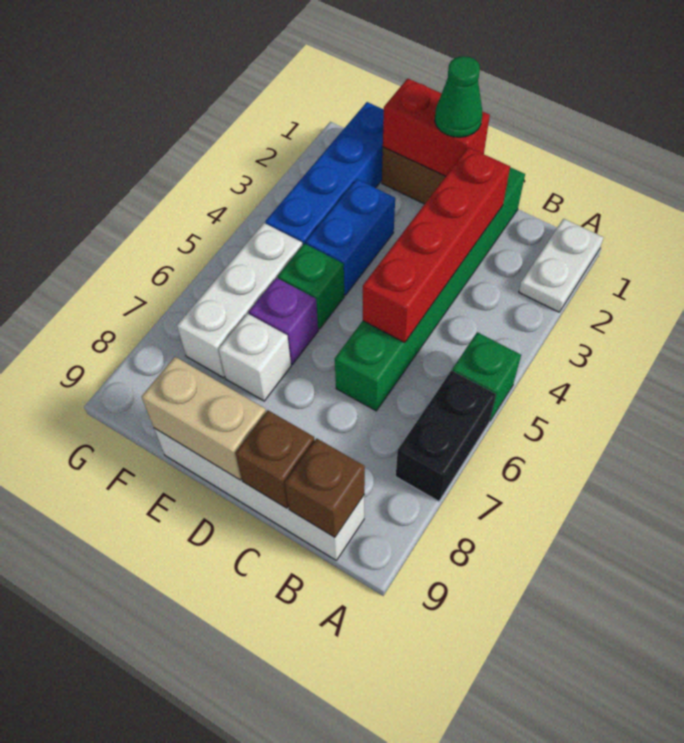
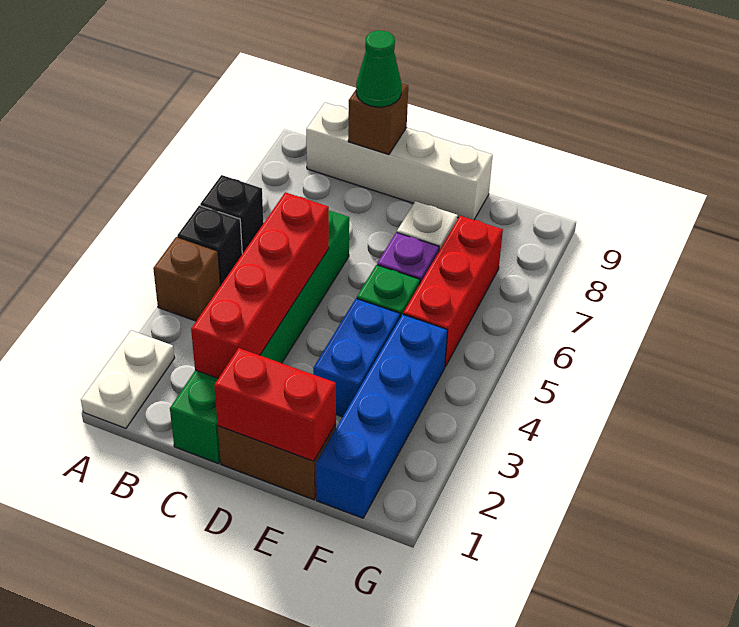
green 1x1 brick [452,332,521,421] -> black 1x1 brick [177,205,242,286]
black 1x2 brick [396,370,496,501] -> black 1x1 brick [200,175,264,254]
brown 1x1 brick [285,439,365,537] -> brown 1x1 brick moved to [153,237,220,321]
green 1x1 cone [435,56,482,137] -> green 1x1 cone moved to [356,30,402,107]
tan 1x2 brick [141,357,266,480] -> none
white 1x3 brick [177,223,303,378] -> red 1x3 brick [403,216,503,367]

